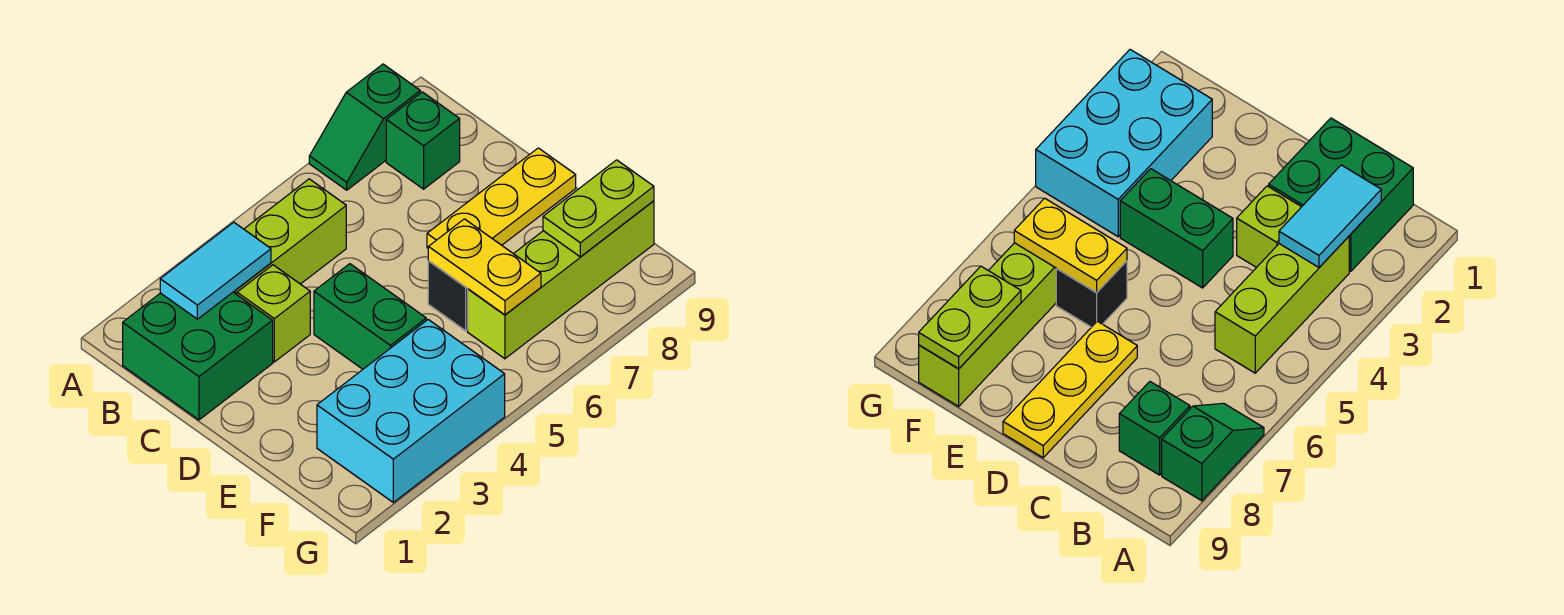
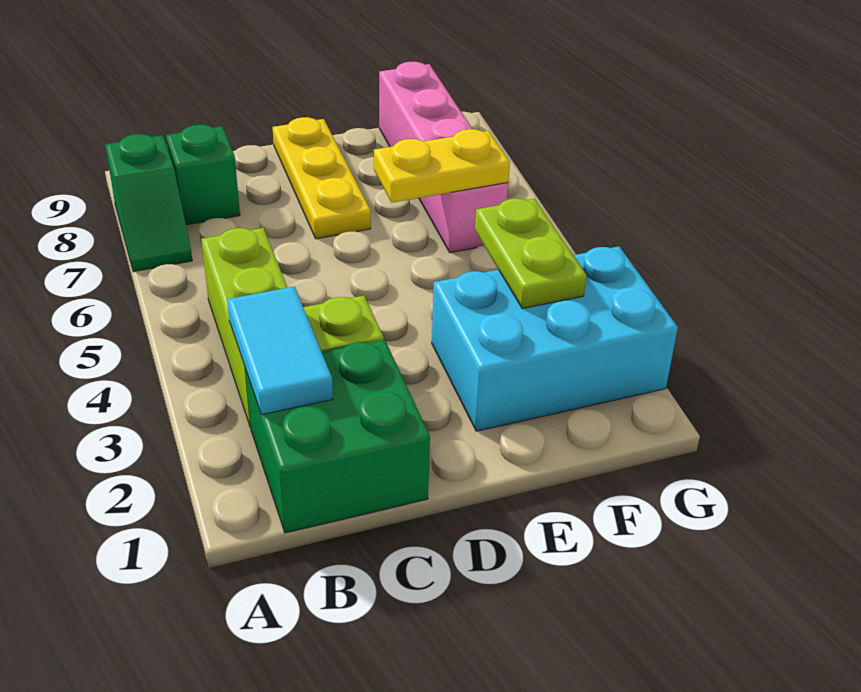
green 1x2 brick [314,264,426,369] -> none
black 1x1 brick [428,261,468,331] -> none
cyan 2x3 brick [317,320,505,502] -> cyan 2x3 brick turned to [432,246,678,431]
lime 1x4 brick [468,201,654,359] -> pink 1x4 brick [379,62,508,253]
lime 1x2 plate [543,160,654,257] -> lime 1x2 plate moved to [475,198,587,309]

